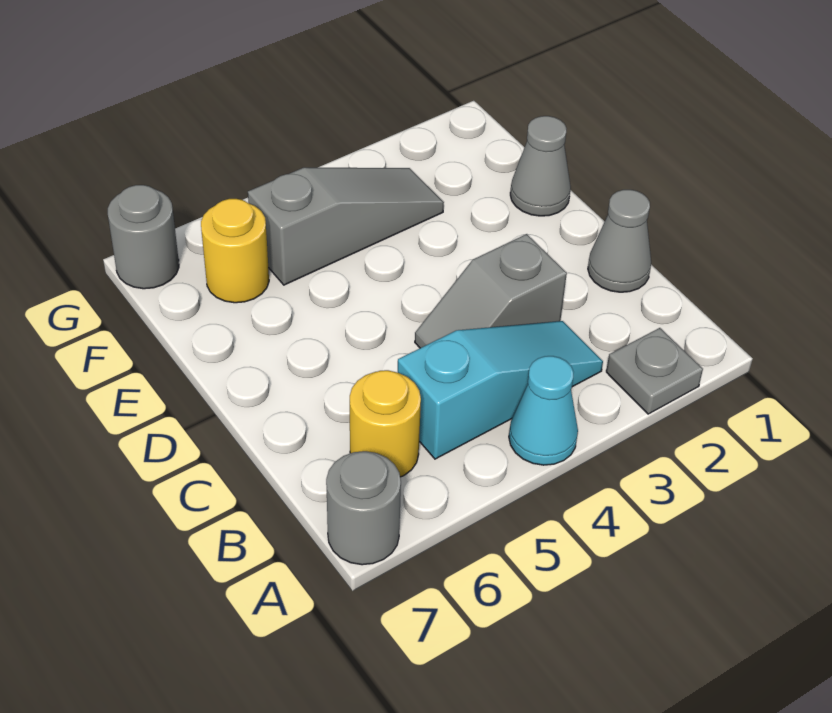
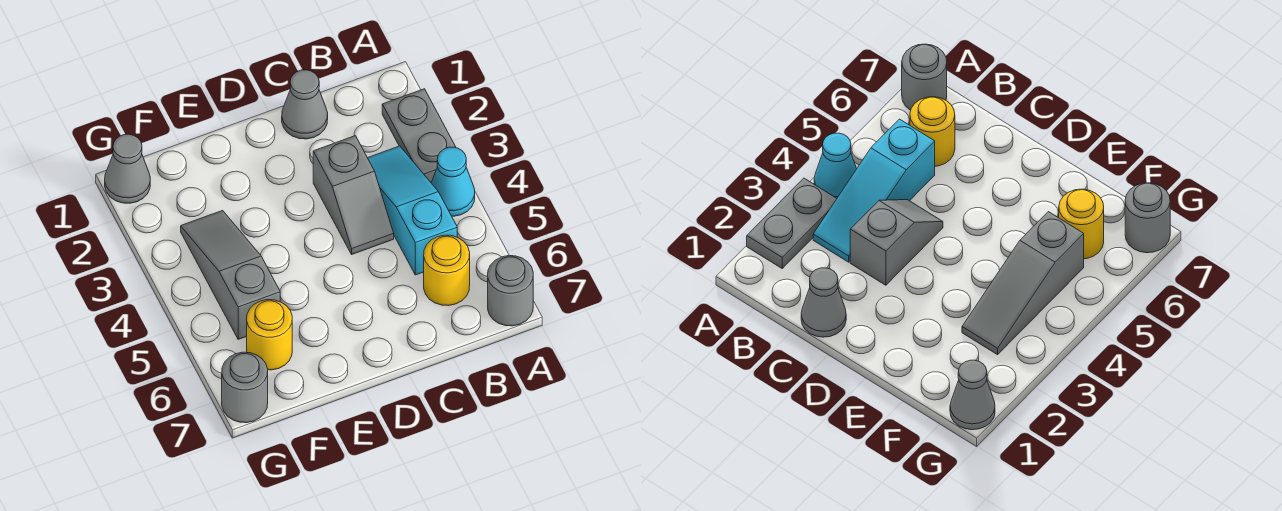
grey 1x1 plate [606,328,703,414] -> grey 1x2 plate [382,89,456,182]
grey 1x1 cone [510,116,571,216] -> grey 1x1 cone moved to [105,134,150,203]

